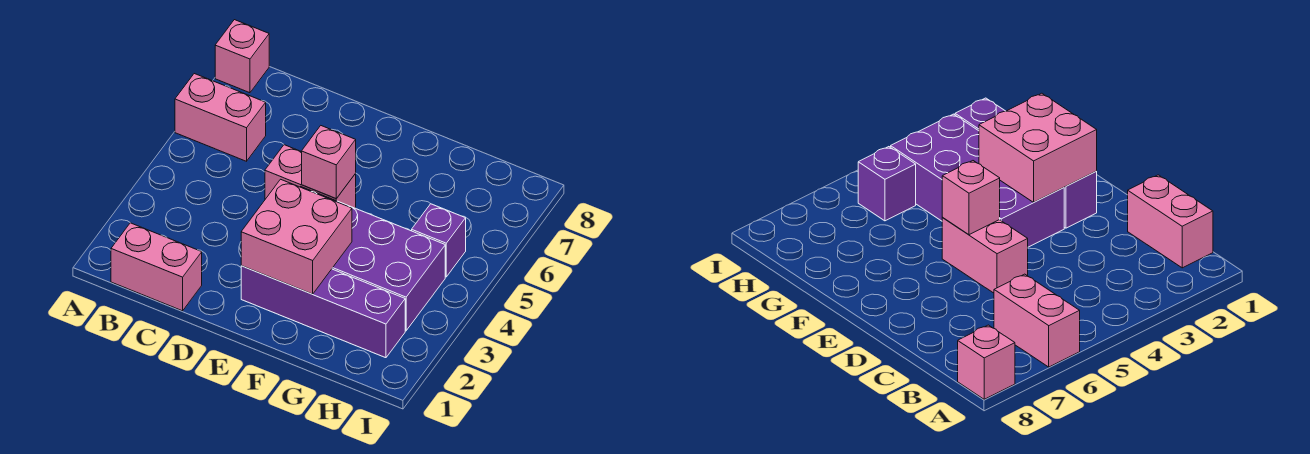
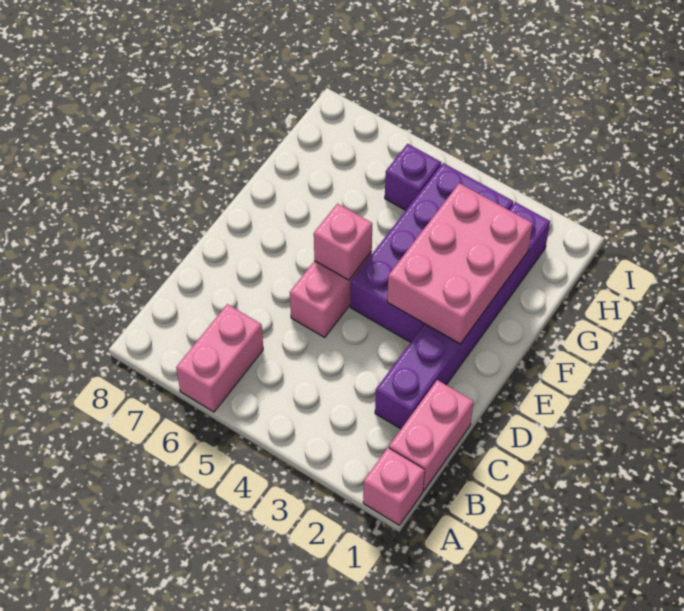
pink 1x1 brick [215,20,269,93] -> pink 1x1 brick moved to [363,448,425,525]
purple 1x4 brick [241,266,405,358] -> purple 1x6 brick [375,202,550,429]
pink 2x2 brick [241,179,352,294] -> pink 2x3 brick [387,183,533,344]

